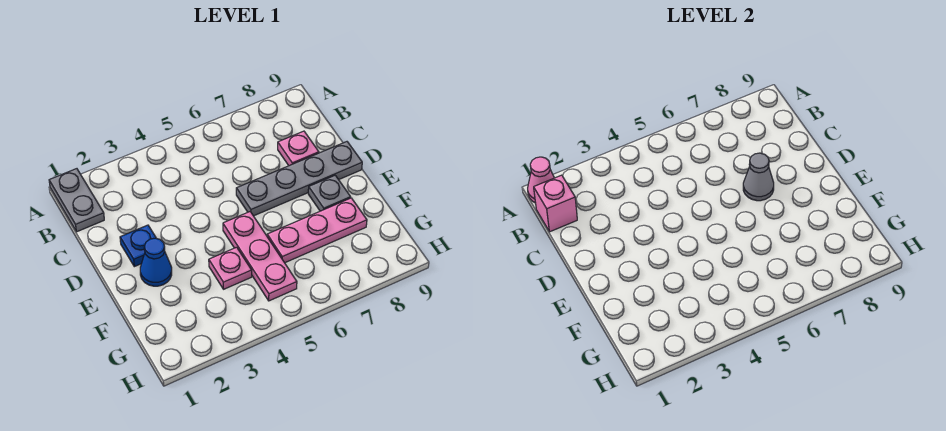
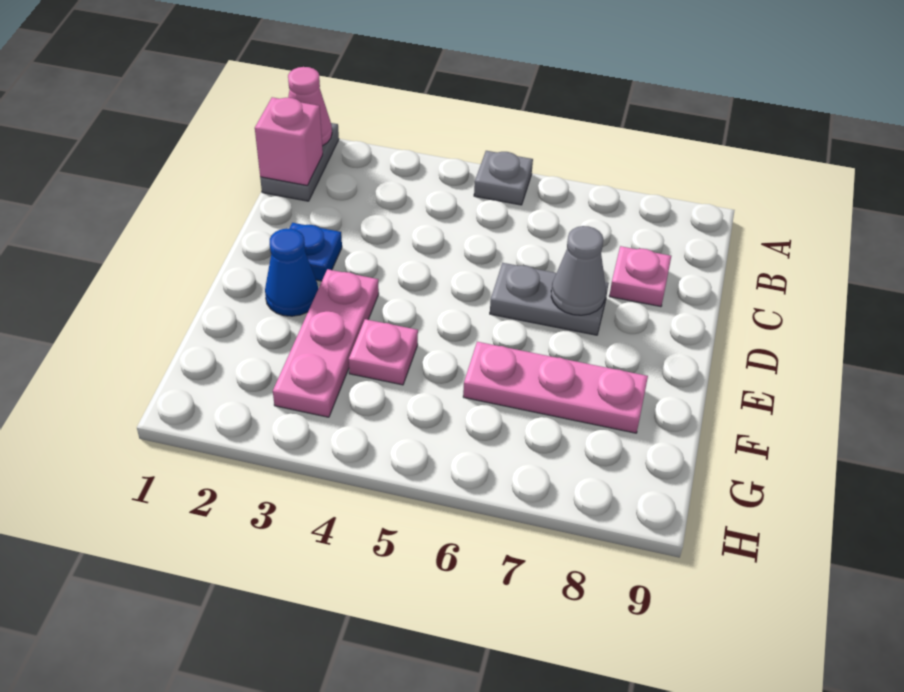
grey 1x4 plate [236,142,362,216] -> grey 1x2 plate [490,263,609,335]
pink 1x3 plate [223,212,297,301] -> pink 1x3 plate moved to [273,269,379,417]
grey 1x1 plate [308,175,351,211] -> grey 1x1 plate moved to [474,151,533,205]

